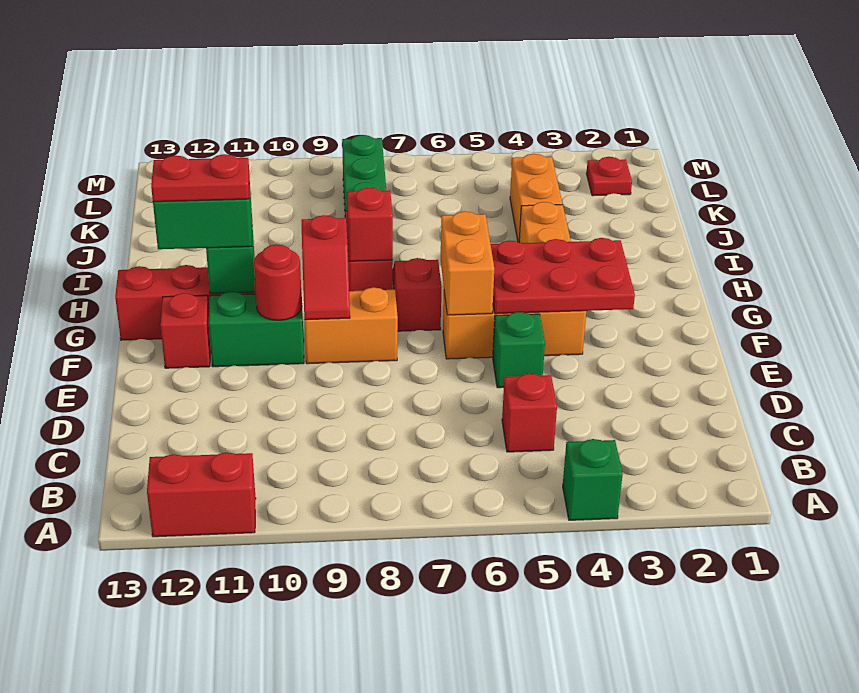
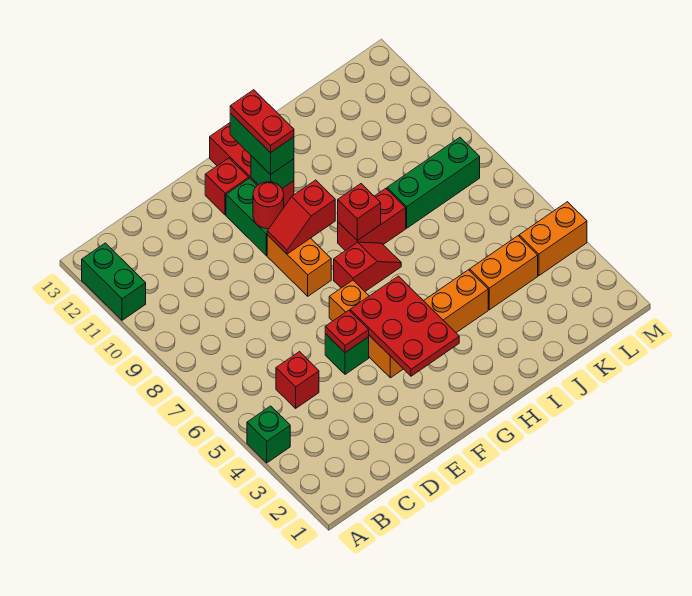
red 1x2 brick [147,452,256,537] -> green 1x2 brick [82,243,146,320]
orange 1x2 brick [441,211,494,315] -> orange 1x2 brick moved to [519,202,587,276]
red 1x1 plate [586,157,632,196] -> red 1x1 plate moved to [325,310,369,353]

